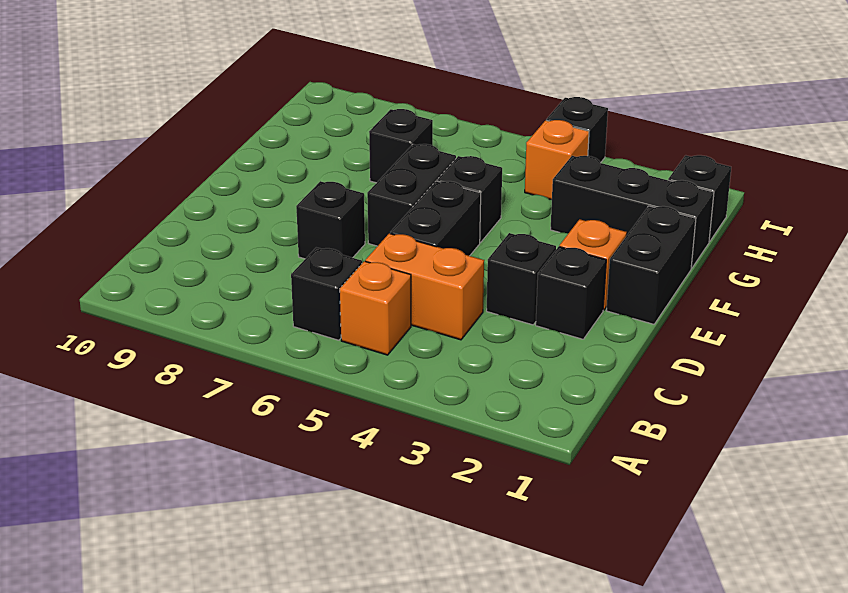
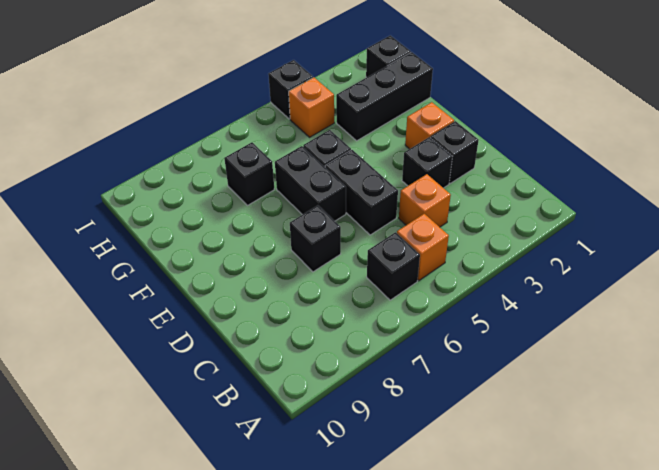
orange 1x2 brick [365,233,484,340] -> orange 1x1 brick [399,174,451,227]
black 1x2 brick [606,206,696,324] -> none

